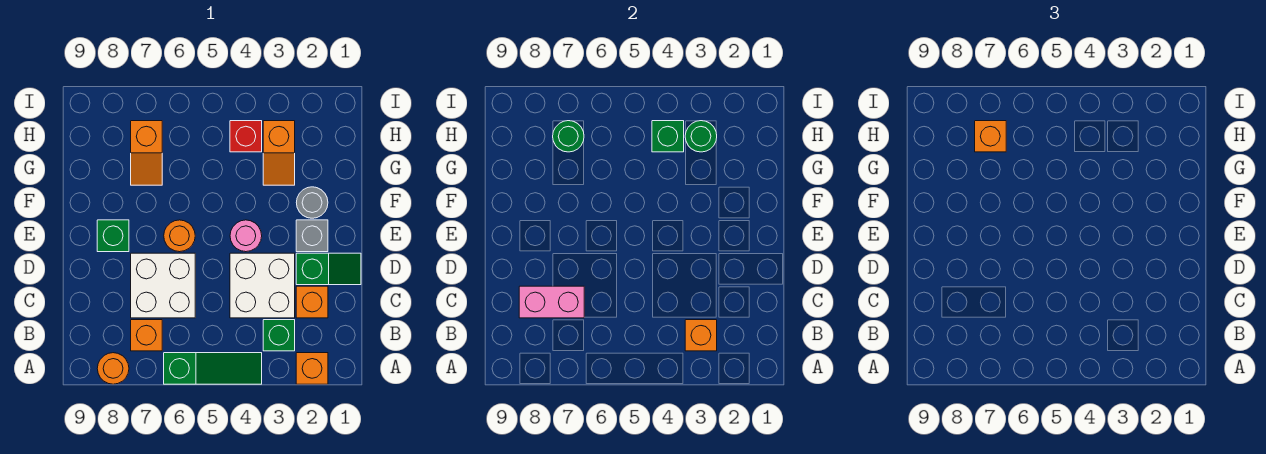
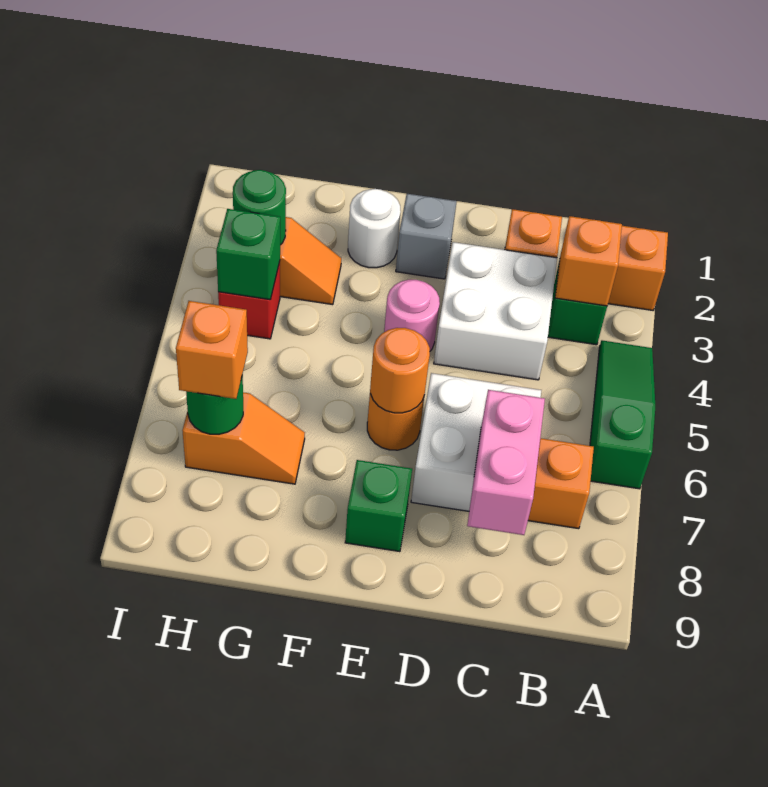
orange 1x1 round brick [97,353,129,384] -> orange 1x1 round brick moved to [370,328,430,413]
green 1x2 slope [296,253,361,285] -> none
grey 1x1 round brick [296,187,328,218] -> white 1x1 round brick [348,189,401,268]

